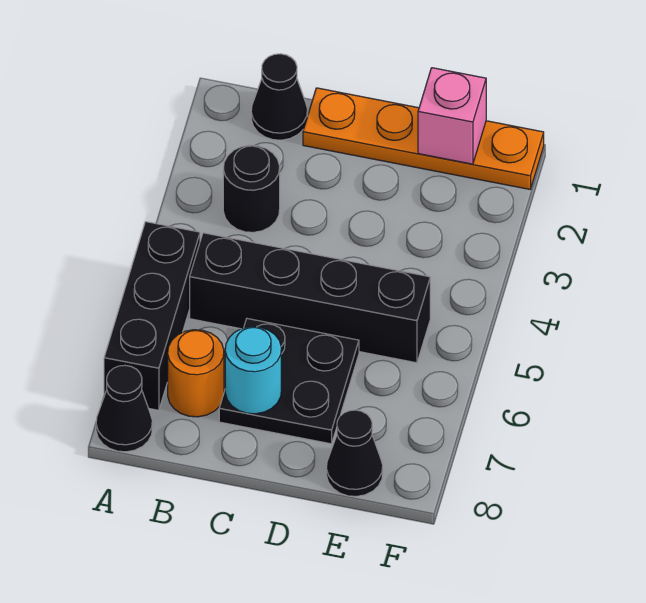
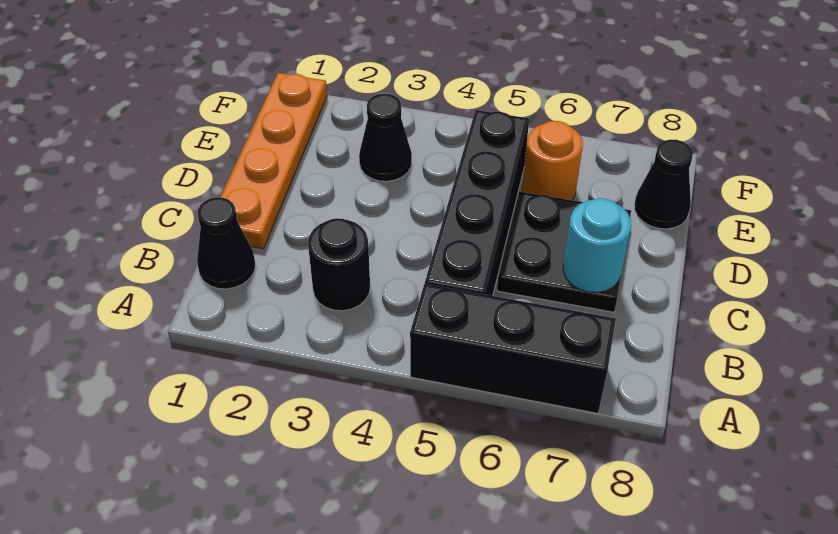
black 1x1 cone [96,365,152,452] -> black 1x1 cone moved to [359,94,412,181]
orange 1x1 round brick [168,330,224,417] -> orange 1x1 round brick moved to [522,121,583,200]
pink 1x1 brick [418,68,486,164] -> none

